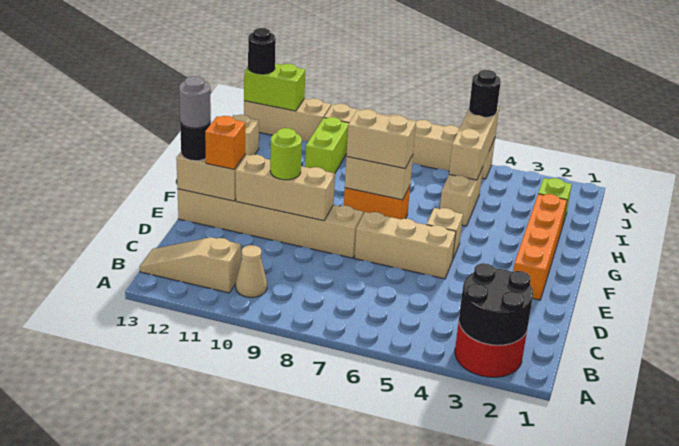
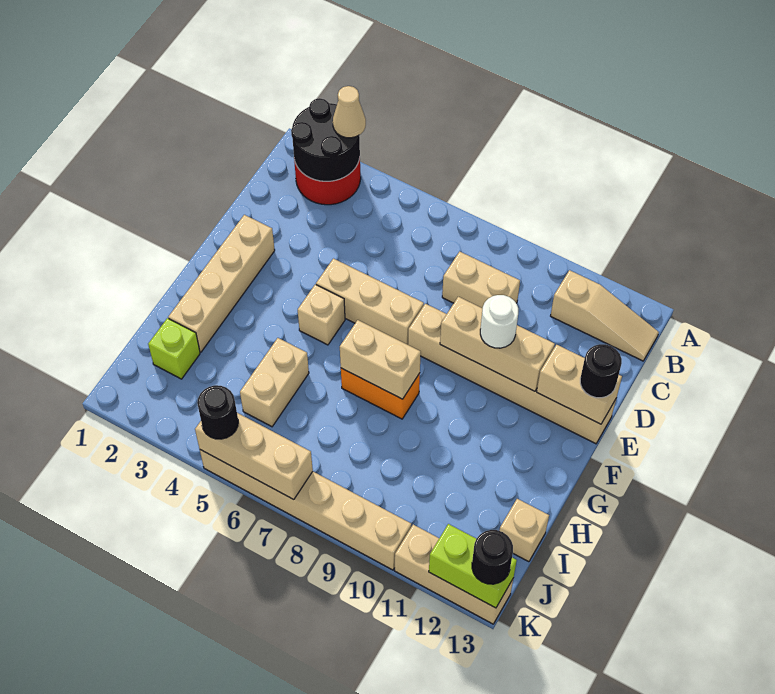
tan 1x1 cone [236,245,267,297] -> tan 1x1 cone moved to [333,86,366,138]
orange 1x4 brick [513,194,567,300] -> tan 1x4 brick [168,215,275,352]
lime 1x1 round brick [270,128,302,180] -> white 1x1 round brick [480,295,518,348]
orange 1x1 brick [205,116,245,169] -> none
grey 1x1 round brick [179,76,211,128] -> none
tan 1x2 brick [347,110,416,169] -> tan 1x2 brick moved to [442,252,520,308]
tan 1x3 brick [449,106,499,180] -> tan 1x3 brick turned to [195,413,313,500]
lime 1x2 brick [305,117,349,173] -> none

